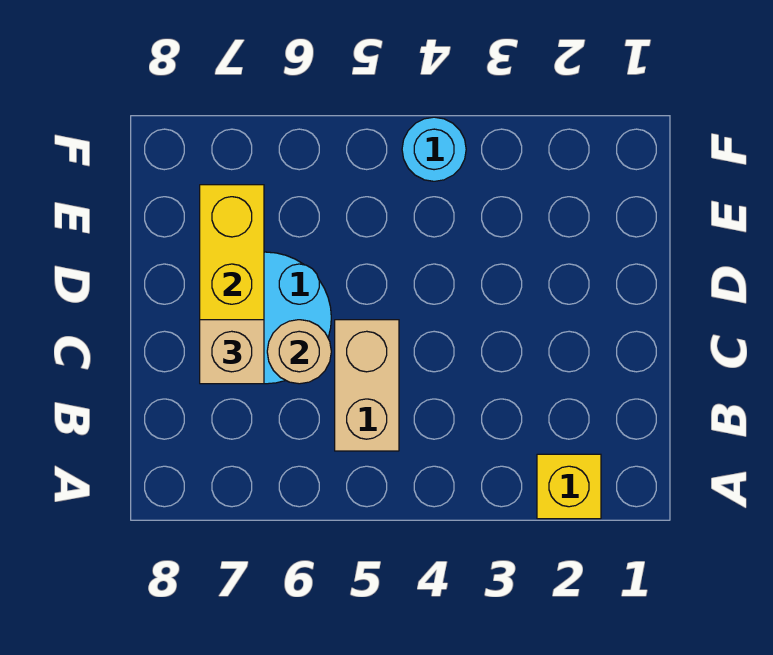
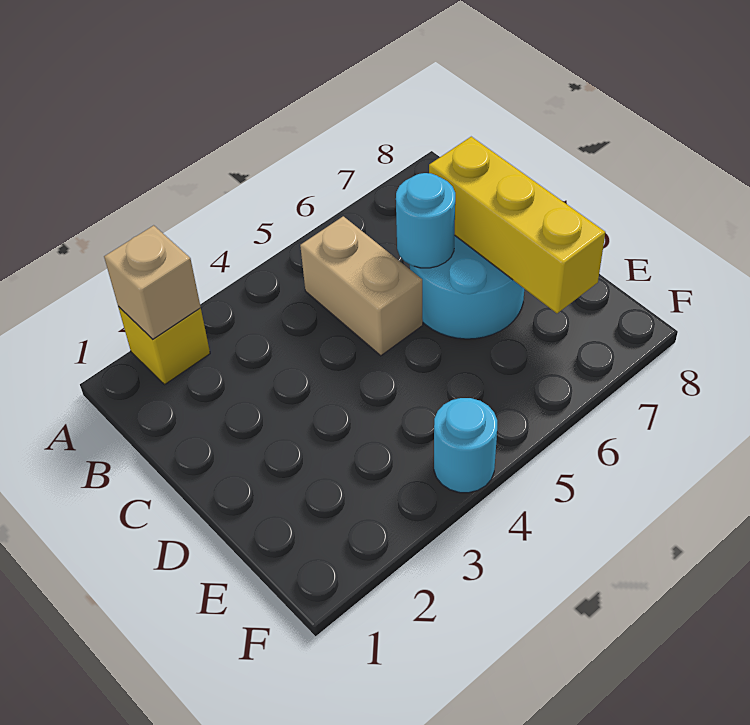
tan 1x1 round brick [267,320,331,384] -> cyan 1x1 round brick [396,173,455,268]
tan 1x1 brick [200,320,264,384] -> tan 1x1 brick moved to [104,225,201,339]

